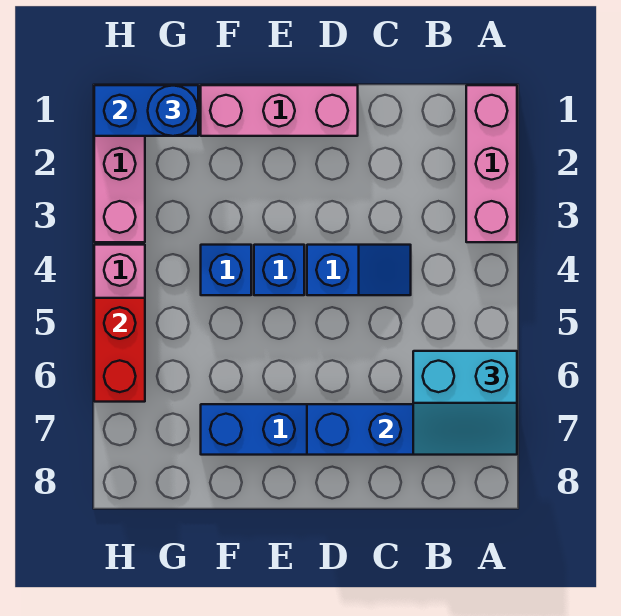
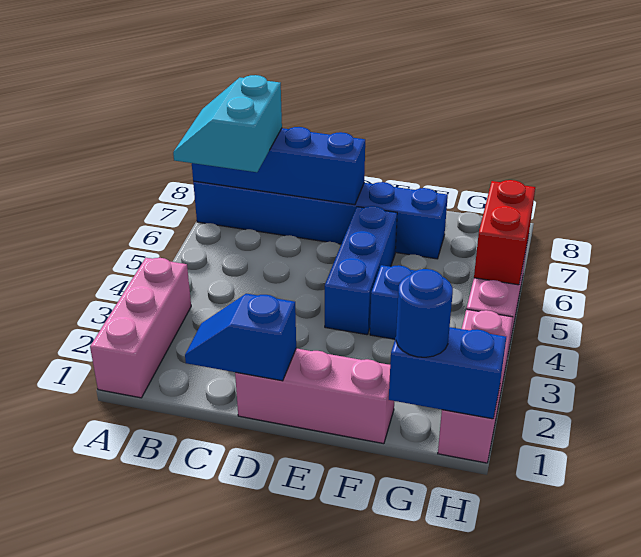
cyan 2x2 slope [413,351,517,455] -> cyan 2x2 slope turned to [173,75,282,172]
blue 1x2 slope [307,245,411,295] -> blue 1x2 slope moved to [185,294,296,381]
blue 1x1 brick [254,245,304,295] -> blue 1x3 brick [325,206,397,335]

